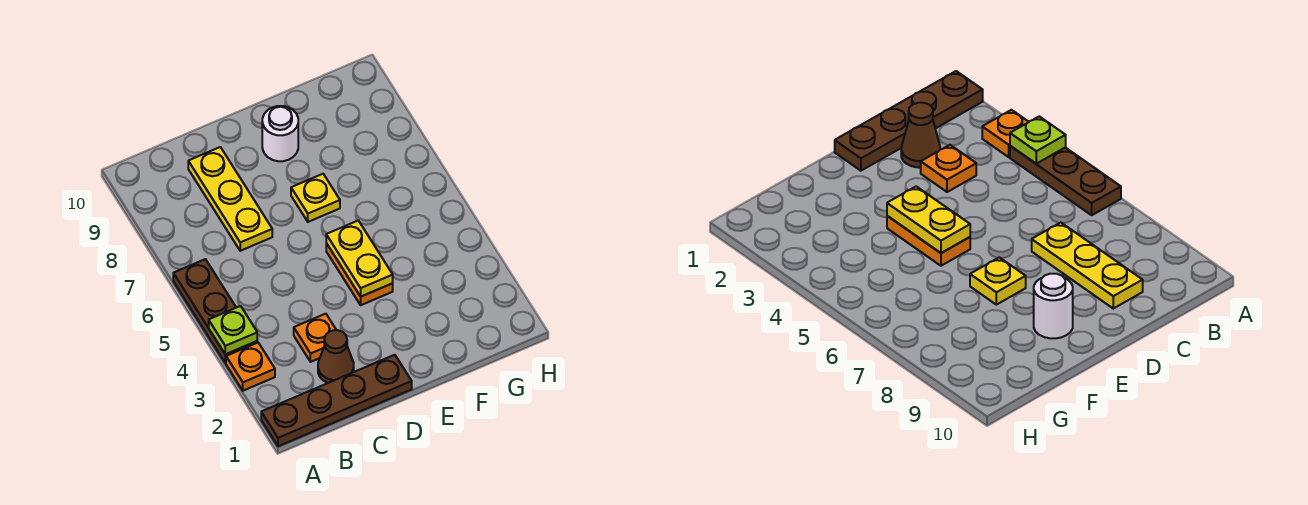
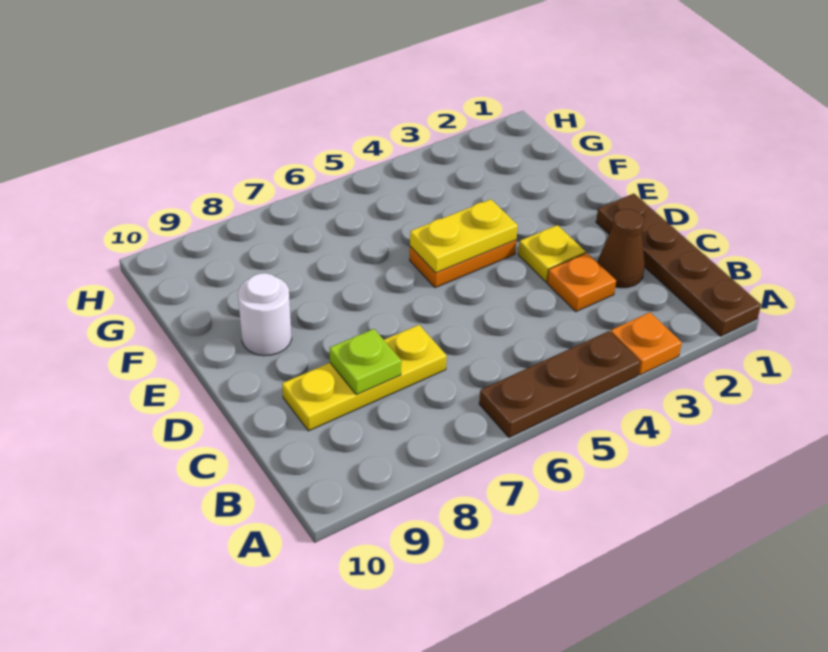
lime 1x1 plate [209,306,257,354] -> lime 1x1 plate moved to [330,329,401,395]
yellow 1x1 plate [291,174,340,222] -> yellow 1x1 plate moved to [518,225,586,282]

